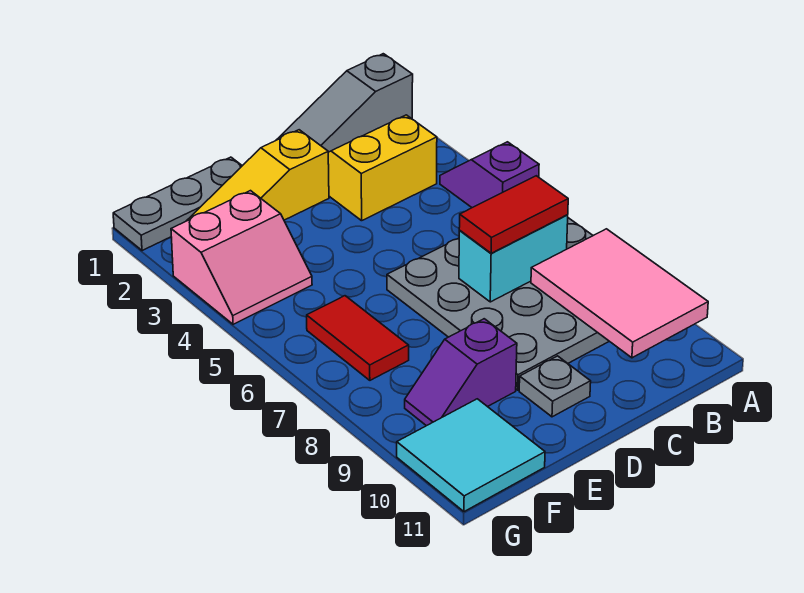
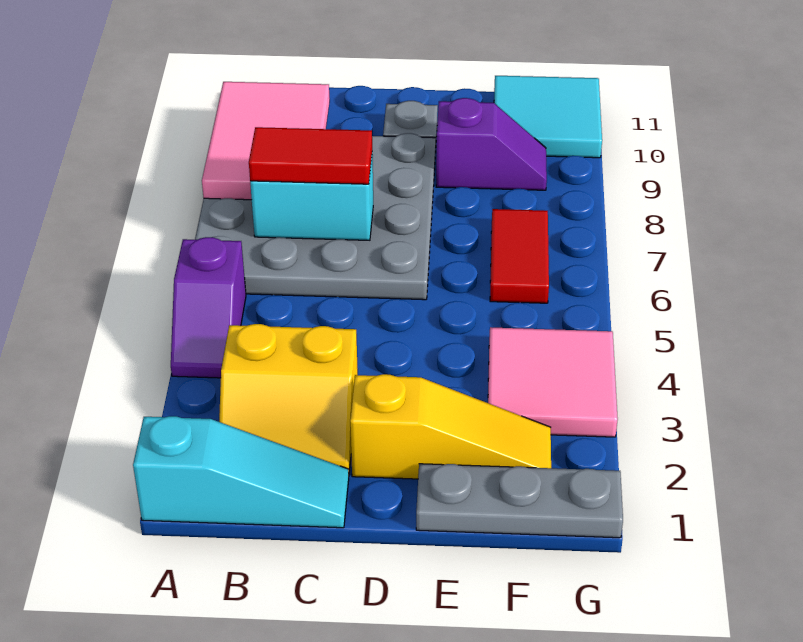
grey 1x3 slope [277,54,413,152] -> cyan 1x3 slope [133,416,349,528]
pink 2x2 slope [171,191,312,324] -> pink 2x2 tile [488,327,618,437]

